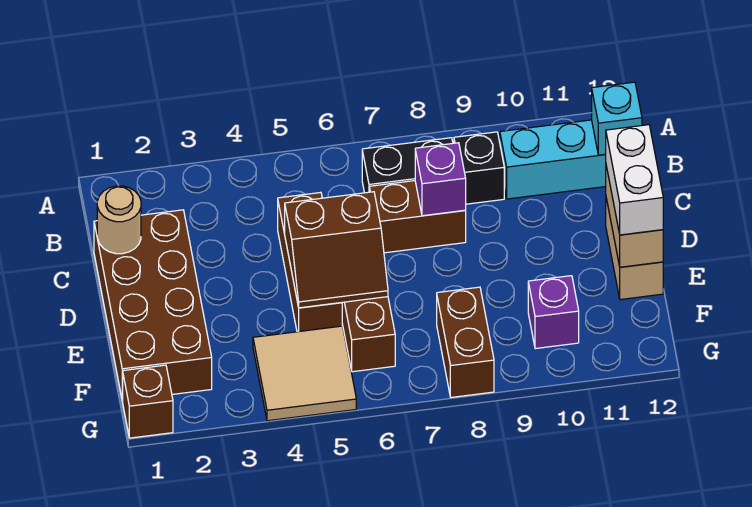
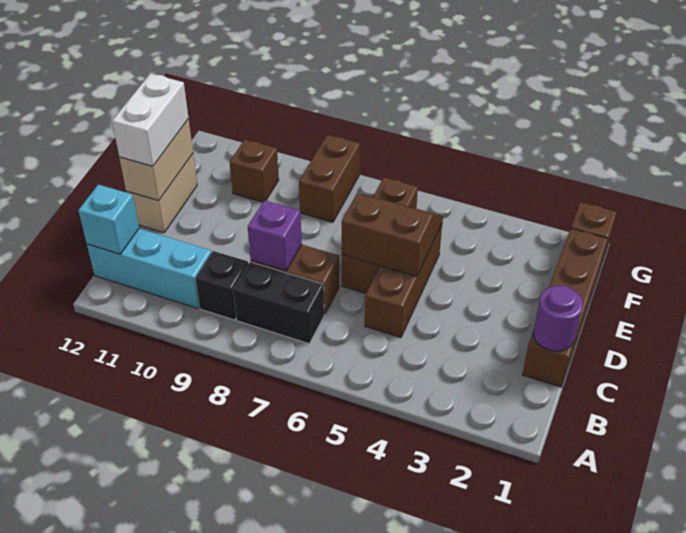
brown 2x4 brick [94,210,212,400] -> brown 1x4 brick [522,228,608,387]
tan 1x1 round brick [97,186,141,254] -> purple 1x1 round brick [533,286,583,351]
tan 2x2 tile [253,326,356,421] -> none
purple 1x1 brick [528,276,579,349] -> brown 1x1 brick [230,140,279,202]

